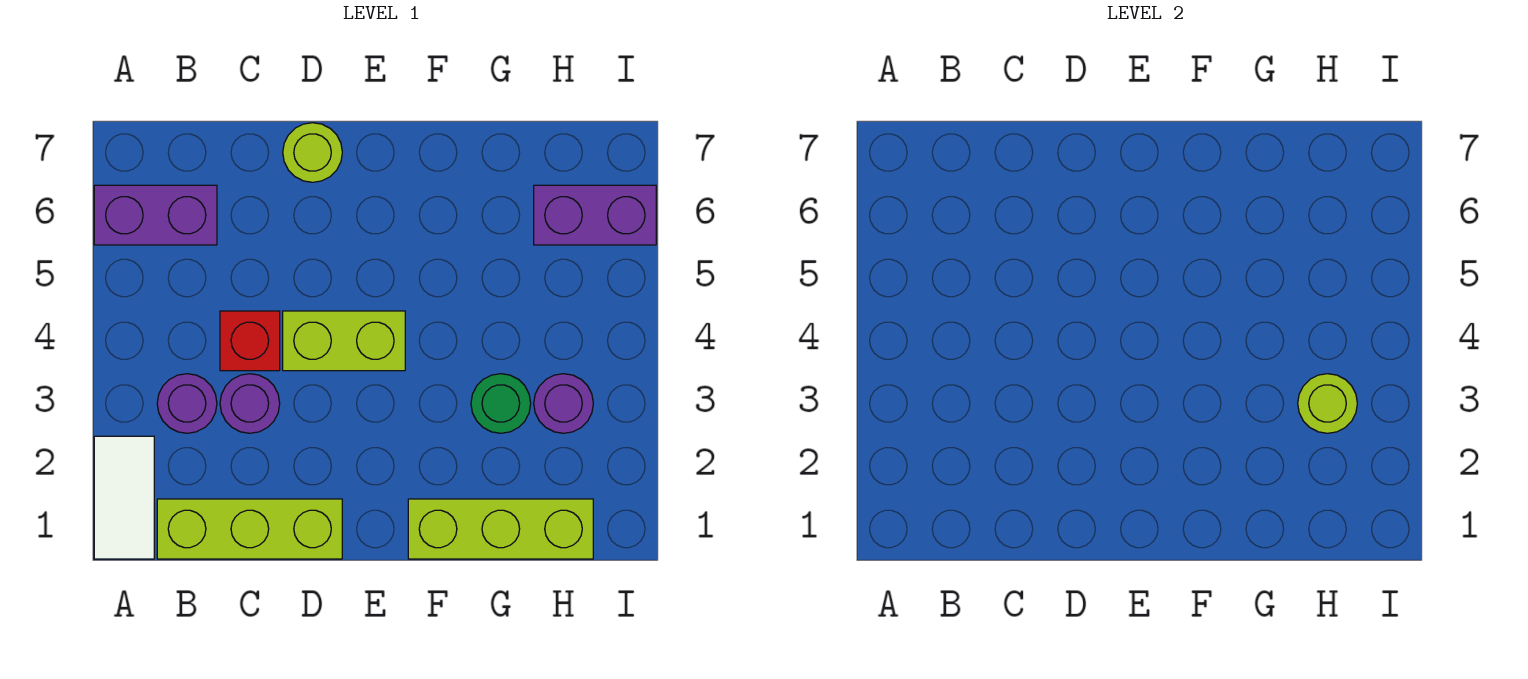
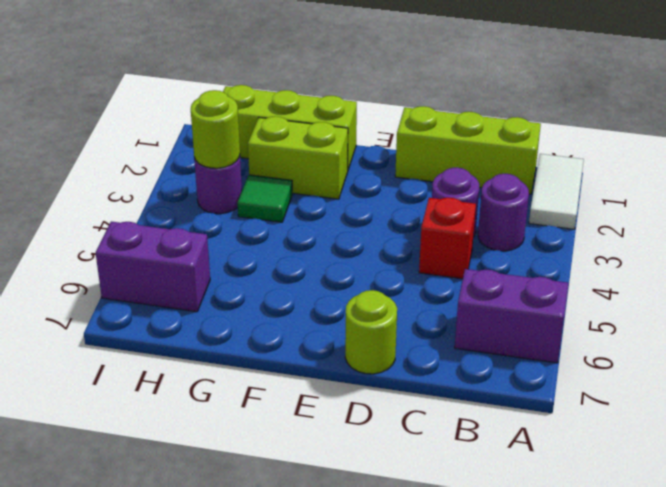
lime 1x2 brick [283,311,405,371] -> lime 1x2 brick moved to [248,116,348,199]
green 1x1 round brick [471,374,531,433] -> green 1x1 tile [238,175,293,222]

